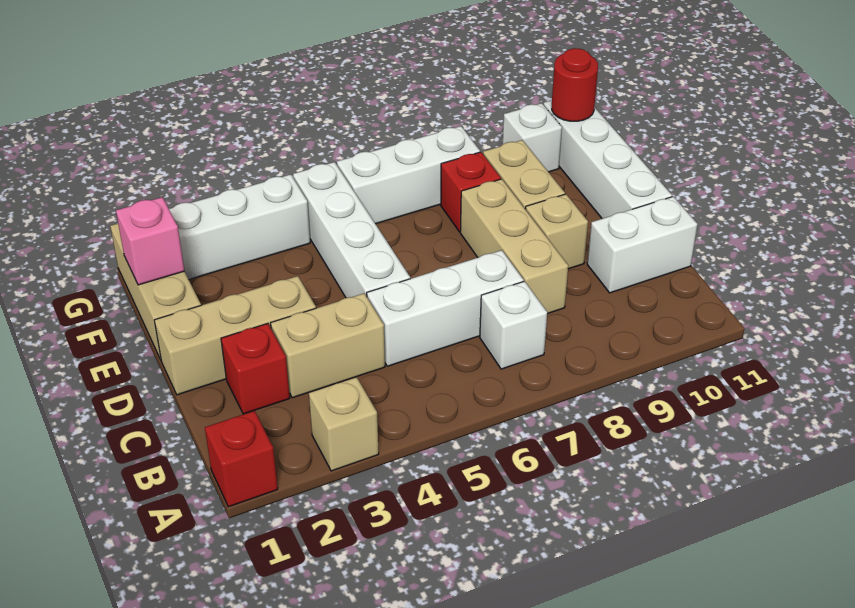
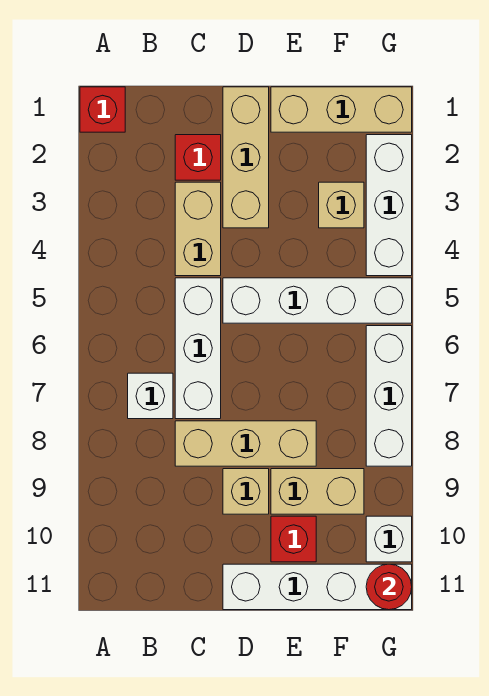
tan 1x1 brick [309,377,379,471] -> tan 1x1 brick moved to [319,182,364,228]
white 1x2 brick [587,196,698,293] -> none
pink 1x1 brick [116,197,184,285] -> none
red 1x1 brick [441,152,501,232] -> red 1x1 brick moved to [271,516,316,562]

